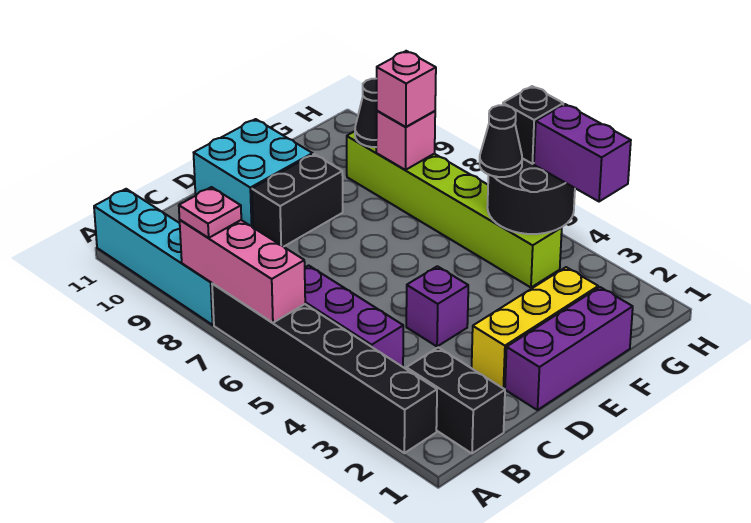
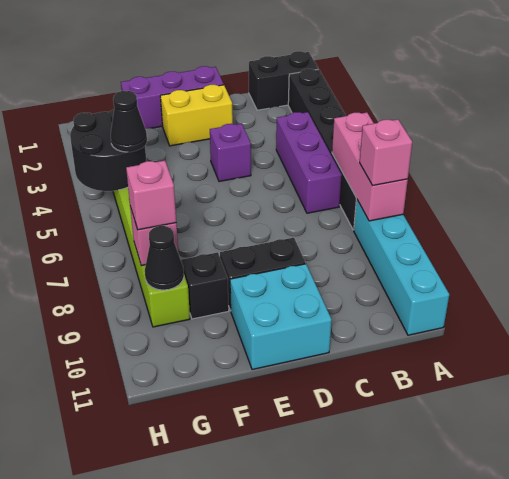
pink 1x1 plate [179,187,241,238] -> pink 1x1 brick [360,119,412,186]
black 1x2 brick [406,347,505,454] -> black 1x2 brick turned to [249,51,318,110]
yellow 1x3 brick [472,267,598,388] -> yellow 1x2 brick [160,85,233,146]
purple 1x2 brick [534,104,631,202] -> none
black 1x1 brick [503,86,563,164] -> black 1x1 brick moved to [181,252,229,319]

